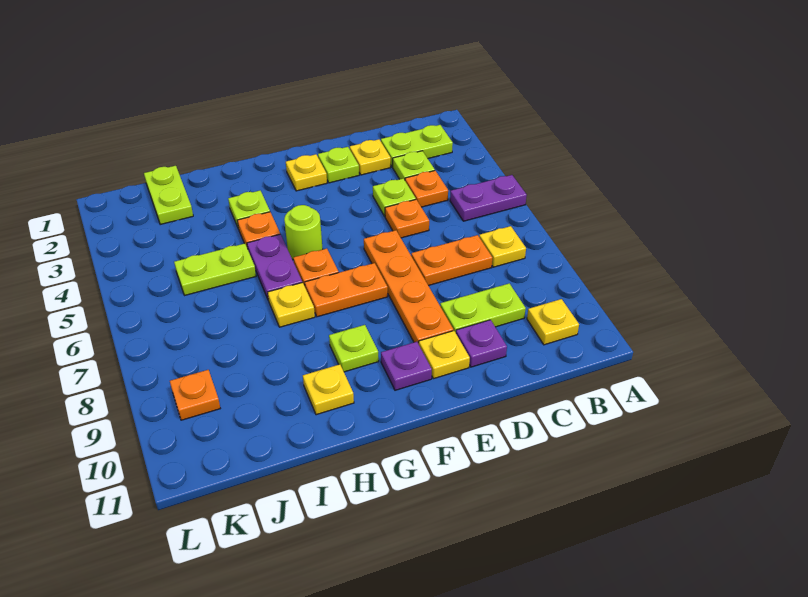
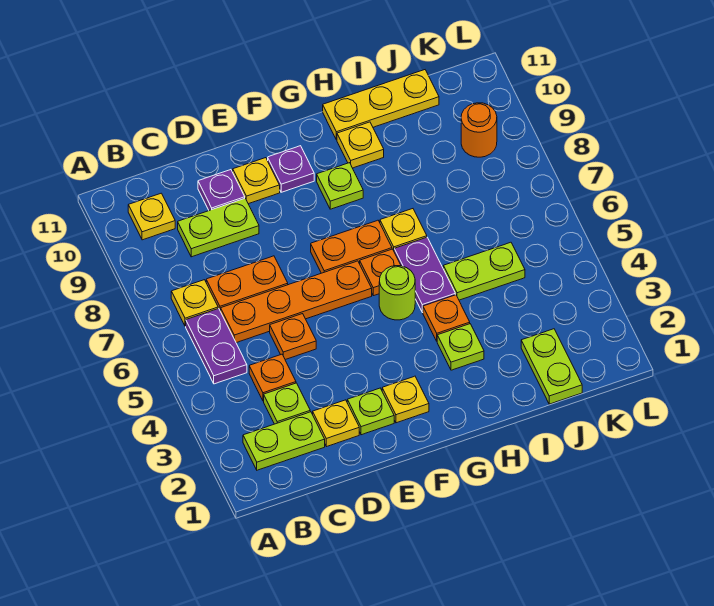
purple 1x2 plate [450,175,527,221] -> purple 1x2 plate turned to [186,308,247,384]
lime 1x1 plate [373,179,416,216] -> none
orange 1x4 plate [364,230,453,344] -> orange 1x4 plate turned to [221,261,372,343]
none -> yellow 1x3 plate [323,70,439,140]
orange 1x1 plate [170,370,220,420] -> orange 1x1 round brick [461,103,497,157]

